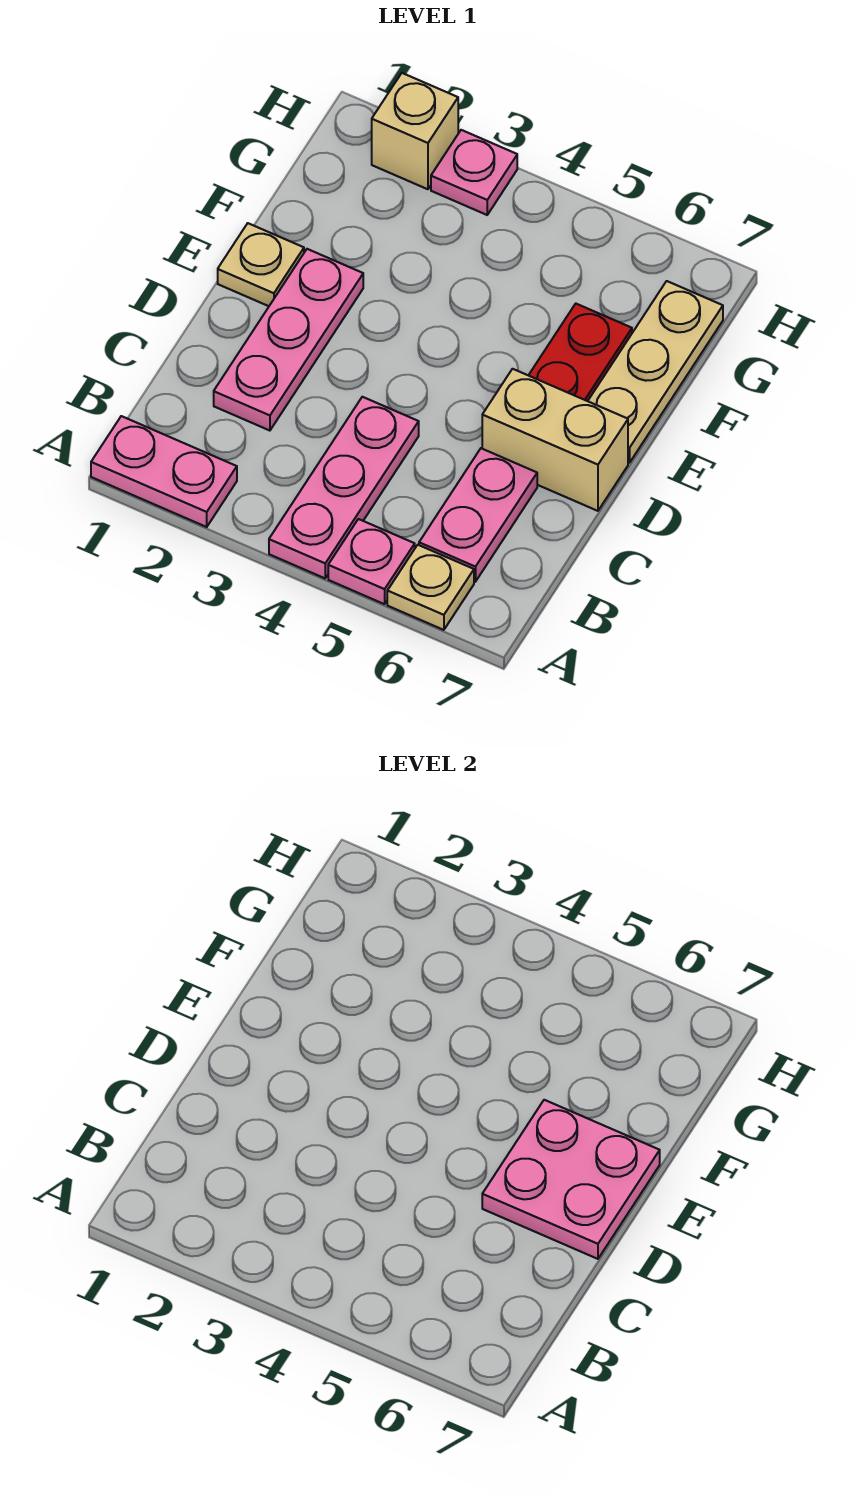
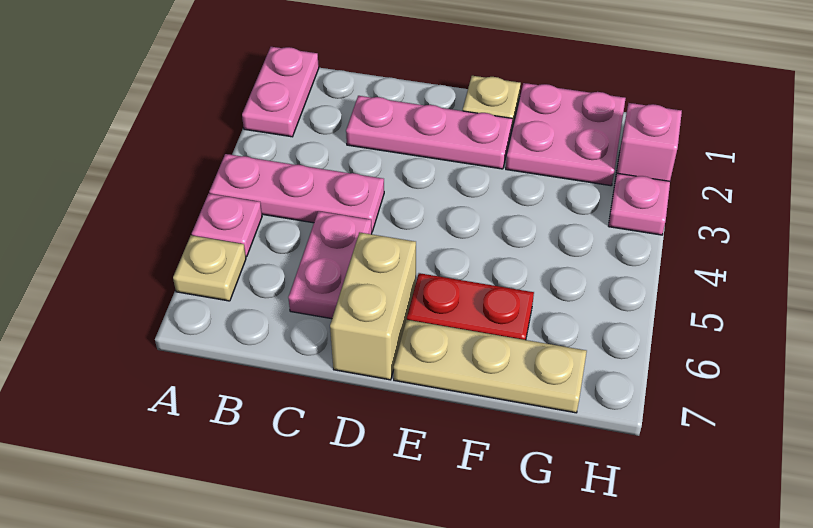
pink 1x2 plate [419,448,537,582] -> pink 1x2 plate turned to [288,211,372,319]
pink 2x2 plate [482,1100,660,1259] -> pink 2x2 plate moved to [506,83,626,186]
tan 1x1 brick [372,73,458,189] -> pink 1x1 brick [615,103,682,181]

